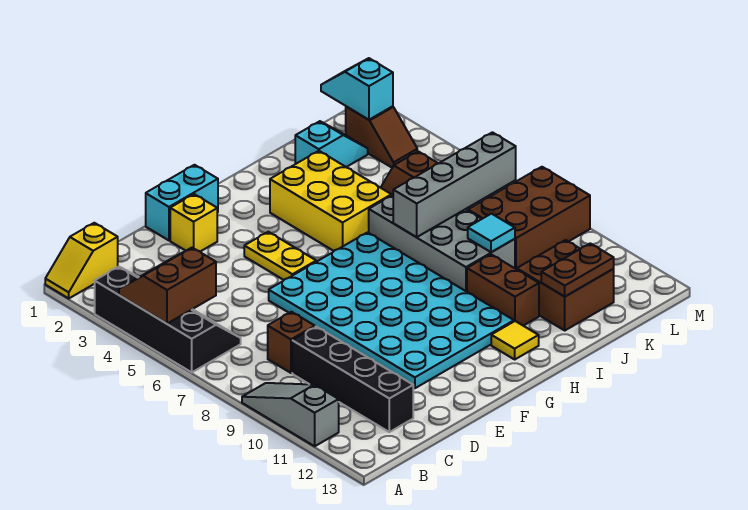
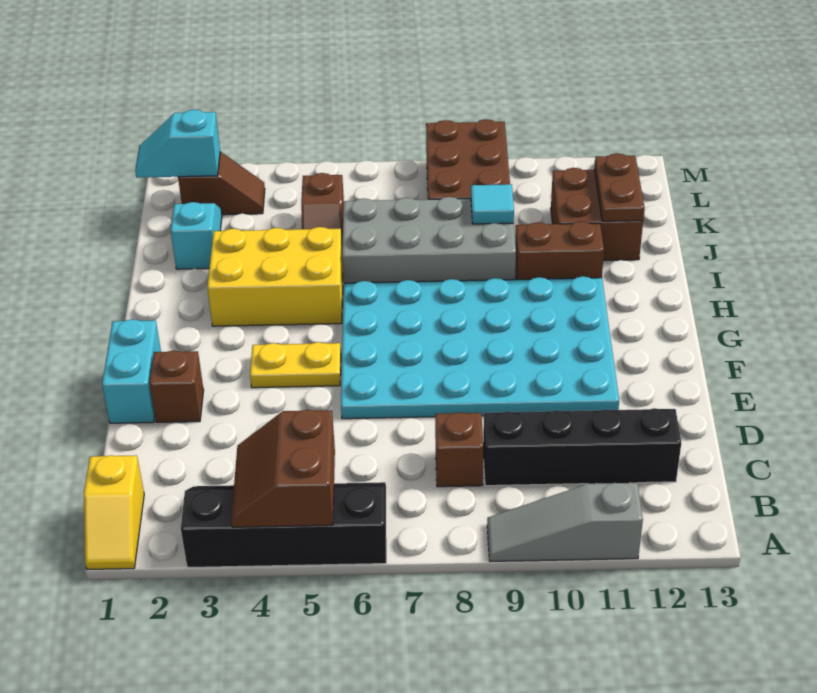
yellow 1x1 brick [170,194,217,252] -> brown 1x1 brick [149,350,204,422]
yellow 1x1 tile [491,321,539,359] -> none
grey 1x4 brick [393,132,516,237] -> none

